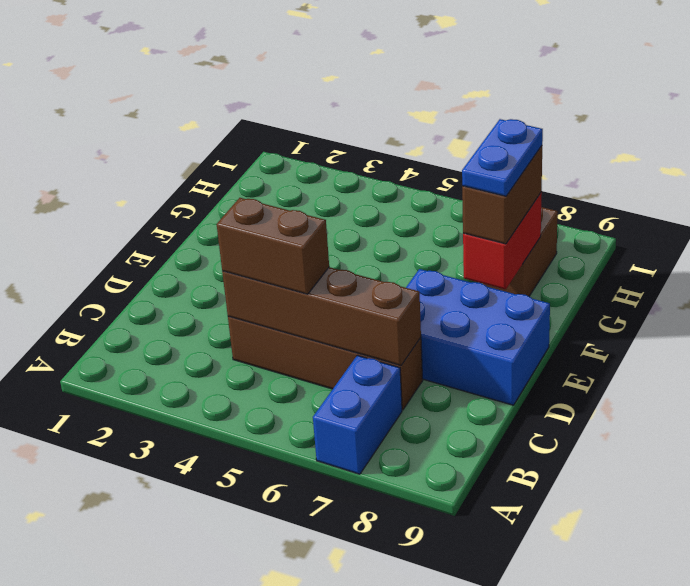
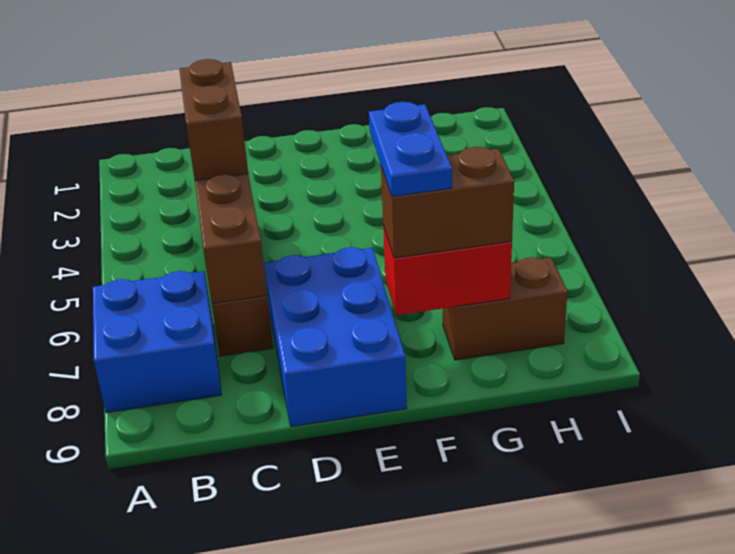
blue 1x2 brick [313,355,402,474] -> blue 2x2 brick [93,271,222,413]
blue 1x2 plate [462,119,543,196] -> blue 1x2 plate turned to [369,102,452,196]

